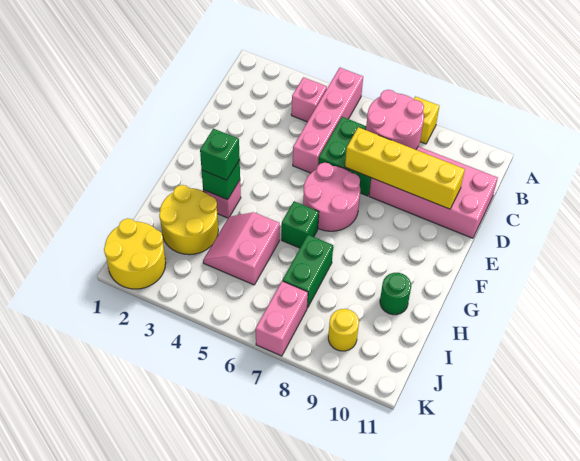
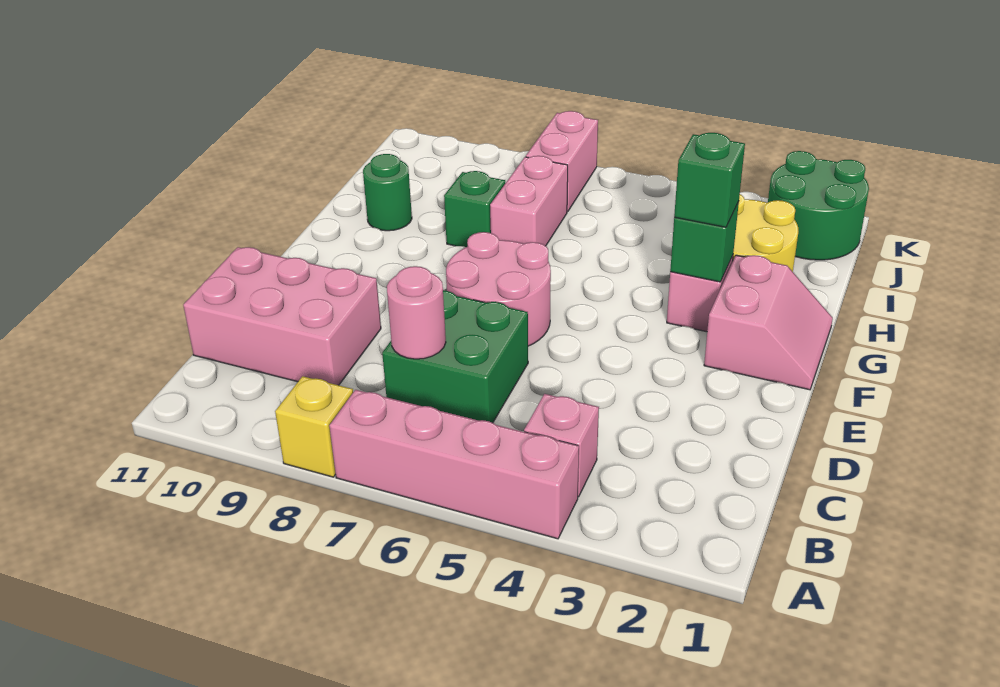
pink 1x4 brick [293,68,363,173] -> pink 1x4 brick turned to [329,390,579,539]
pink 2x2 round brick [366,90,424,150] -> pink 1x1 round brick [387,266,446,359]
pink 2x4 brick [369,147,498,238] -> pink 2x3 brick [183,247,381,385]
yellow 1x4 brick [345,127,465,209] -> none
green 1x1 brick [281,201,319,248] -> green 1x1 brick moved to [444,171,505,247]
pink 2x2 slope [203,212,280,285] -> pink 2x2 slope moved to [704,255,833,390]
green 1x2 brick [283,235,333,308] -> pink 1x2 brick [490,156,568,246]
yellow 2x2 round brick [104,218,166,289] -> green 2x2 round brick [768,151,869,260]
yellow 1x1 round brick [328,309,359,351] -> none

